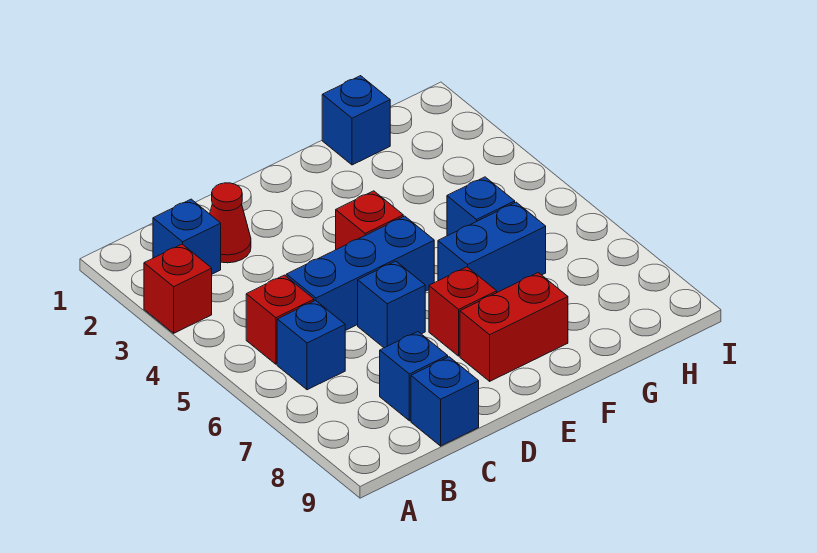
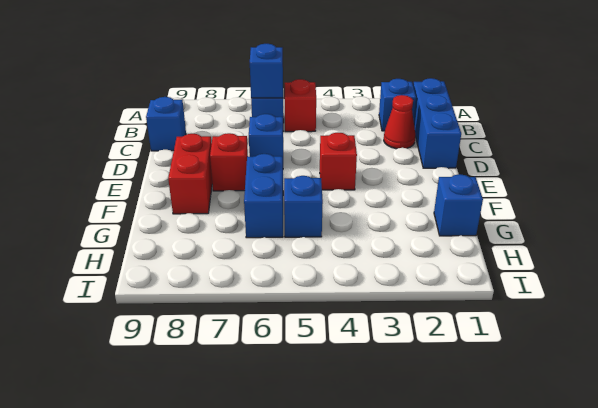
red 1x1 brick [144,244,212,333] -> none
blue 1x3 brick [286,216,434,331] -> blue 1x3 brick moved to [413,78,461,168]
blue 1x1 brick [380,332,448,421] -> blue 1x1 brick moved to [250,44,283,98]

